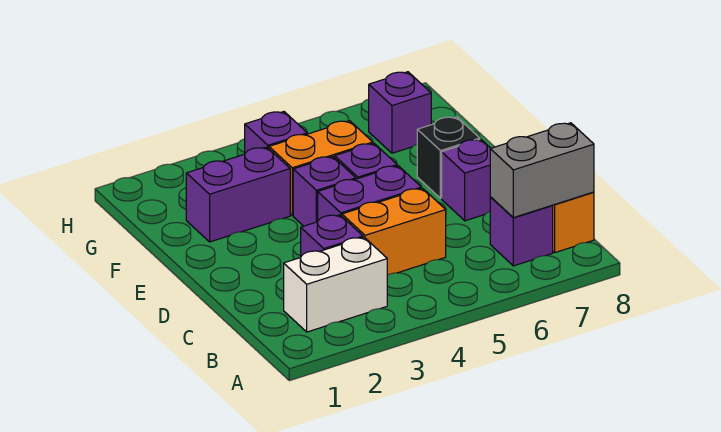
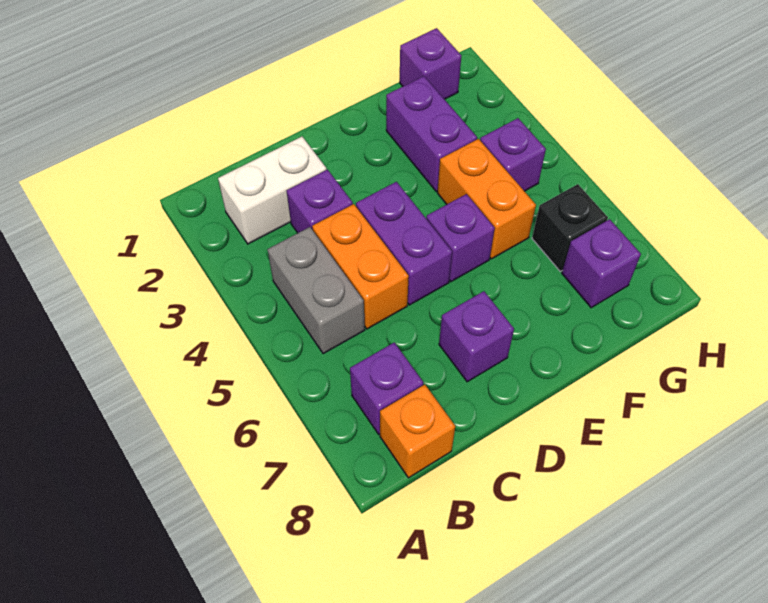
white 1x2 brick [284,237,387,332] -> white 1x2 brick turned to [218,137,326,244]
grey 1x2 brick [490,123,594,218] -> grey 1x2 brick moved to [267,227,365,354]
purple 1x1 brick [293,157,356,226] -> purple 1x1 brick moved to [400,28,461,99]
black 1x1 brick [417,117,480,198] -> black 1x1 brick moved to [532,184,608,271]

